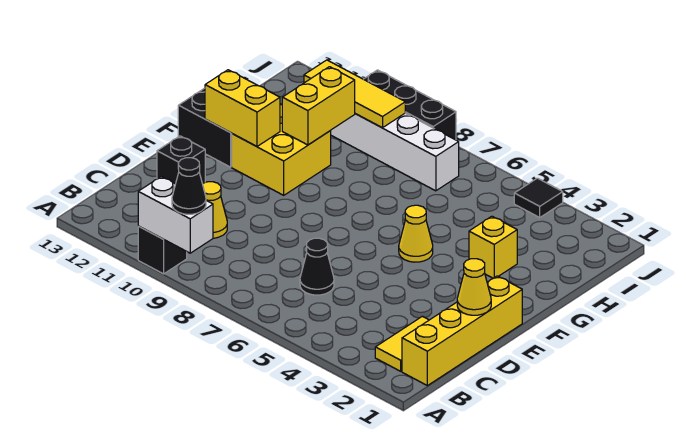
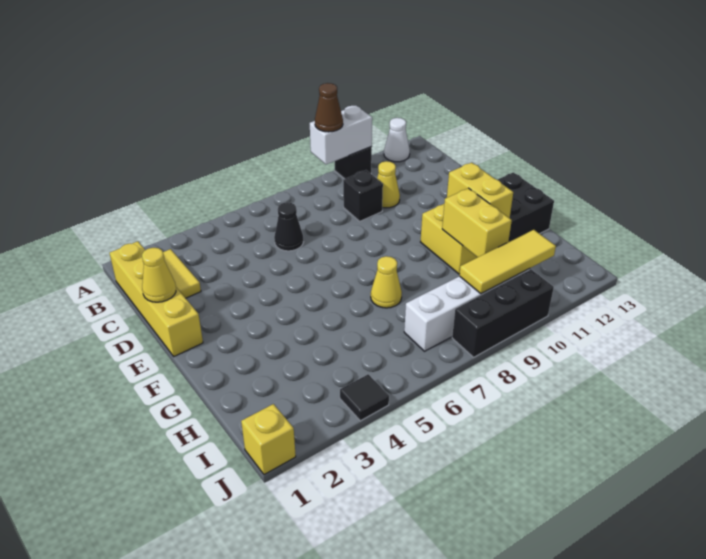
black 1x1 cone [172,158,206,214] -> brown 1x1 cone [315,83,343,132]
none -> white 1x1 cone [384,118,410,162]
black 1x1 brick [157,136,205,184] -> black 1x1 brick moved to [343,170,383,221]
yellow 1x1 cone [399,205,433,262] -> yellow 1x1 cone moved to [371,256,402,308]
yellow 1x2 brick [205,70,280,146] -> yellow 1x2 brick turned to [447,163,513,218]
yellow 1x1 brick [469,216,517,278] -> yellow 1x1 brick moved to [241,404,296,475]

